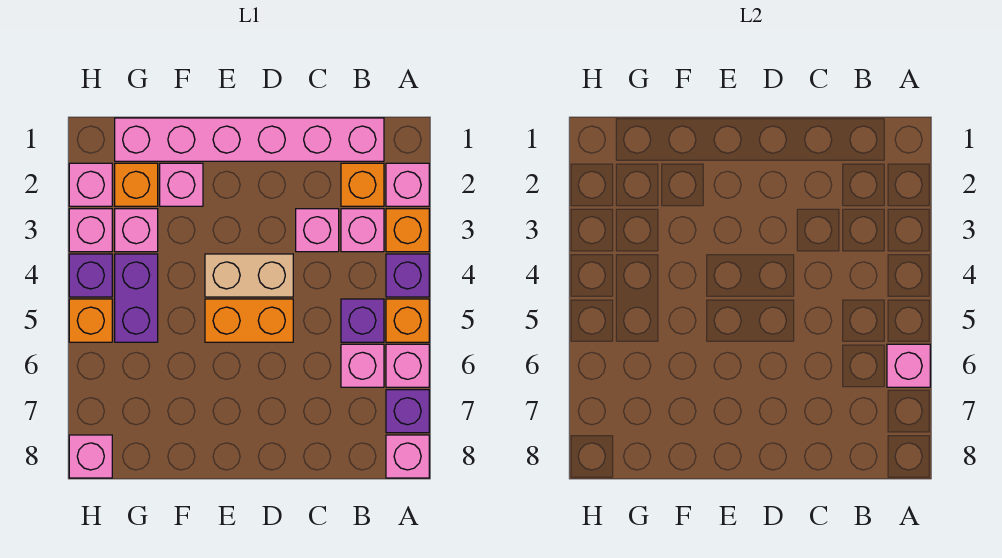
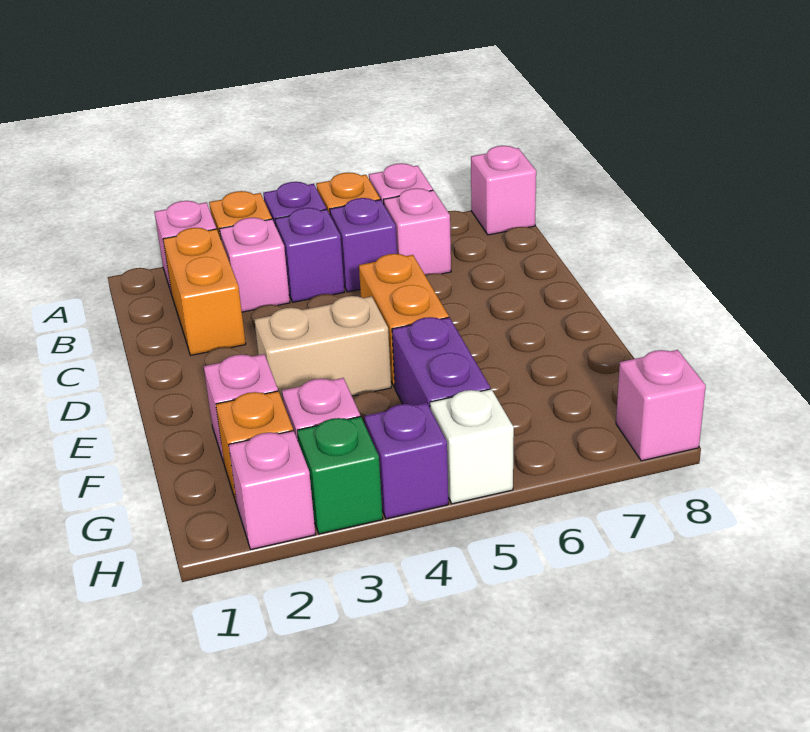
pink 1x1 brick [887,344,930,387] -> none
purple 1x1 brick [386,390,429,433] -> purple 1x1 brick moved to [275,208,344,302]
pink 1x6 brick [115,118,384,161] -> none
orange 1x1 brick [341,163,384,206] -> orange 1x2 brick [163,228,246,355]
pink 1x1 brick [296,209,339,252] -> none
tan 1x2 brick [205,254,293,297] -> tan 1x2 brick turned to [254,296,391,401]
purple 1x2 brick [115,254,158,342] -> purple 1x2 brick turned to [392,317,490,408]
pink 1x1 brick [69,209,112,252] -> green 1x1 brick [297,417,383,534]
orange 1x1 brick [69,299,112,342] -> white 1x1 brick [430,389,514,504]

